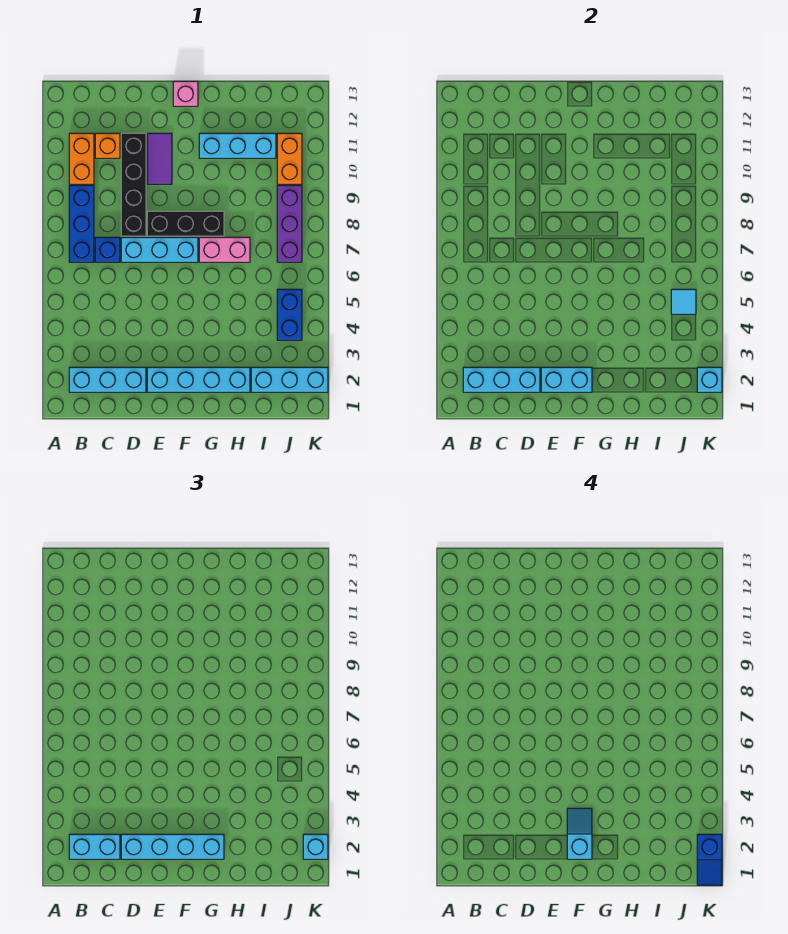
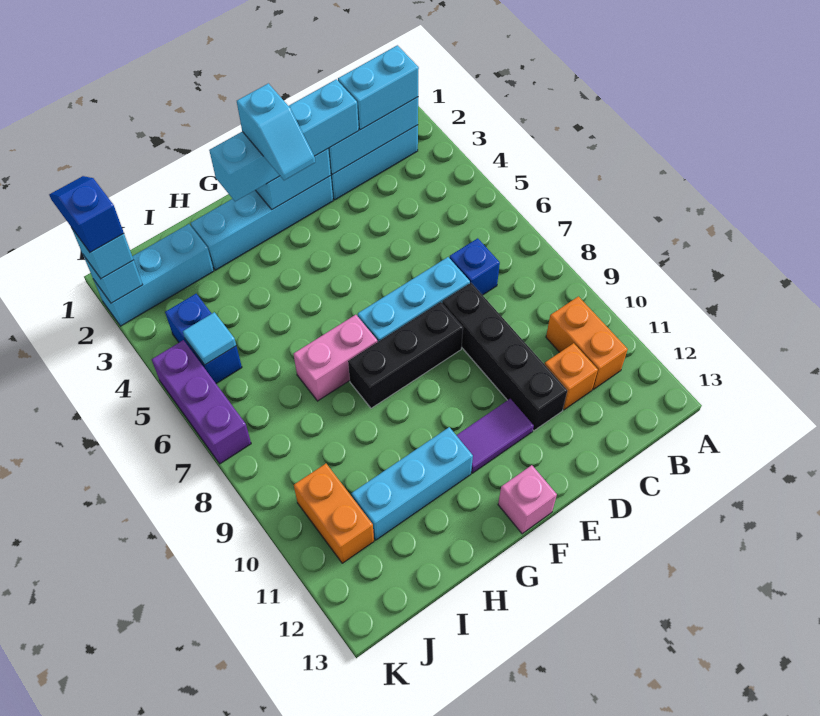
blue 1x3 brick [69,185,94,262] -> none
purple 1x2 tile [147,133,172,184] -> purple 1x2 tile turned to [456,399,534,473]
purple 1x3 brick [277,185,302,262] -> purple 1x3 brick moved to [152,340,251,464]

